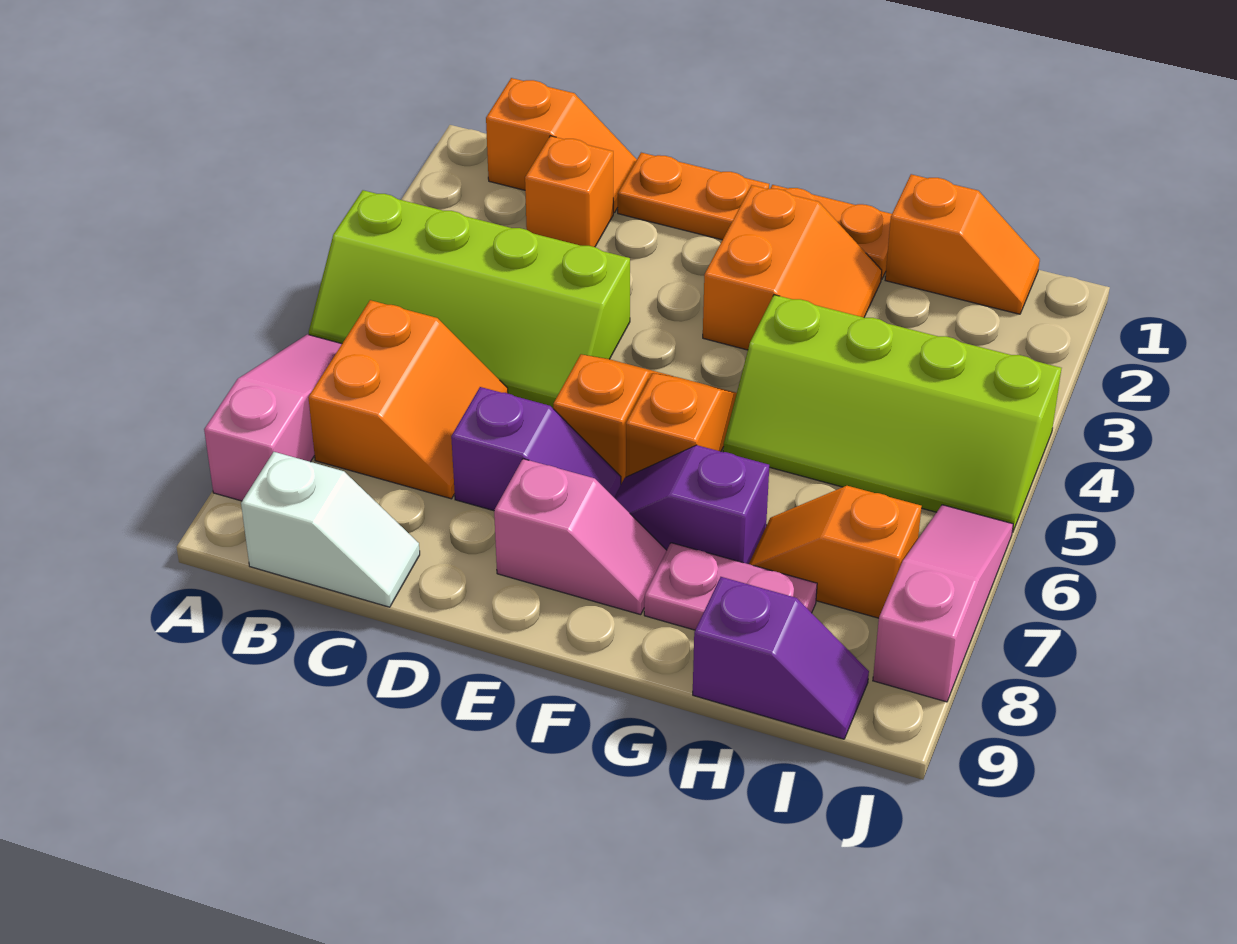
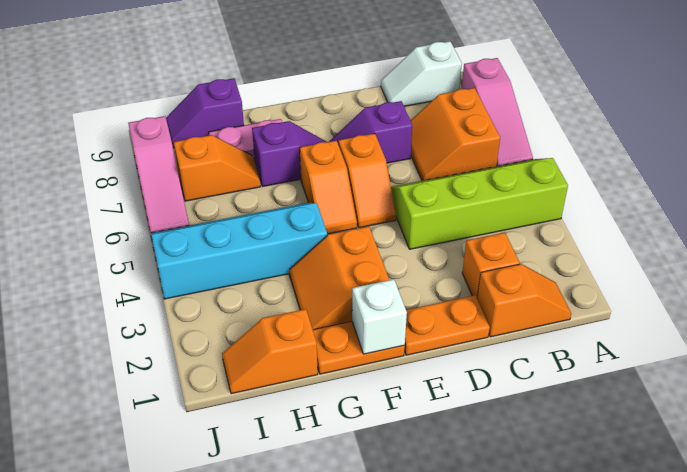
orange 1x2 slope [486,78,637,213] -> orange 1x2 slope turned to [477,264,571,337]
pink 1x2 slope [494,459,667,615] -> none
none -> white 1x1 brick [352,279,407,354]
lime 2x4 slope [723,295,1061,533] -> cyan 2x4 slope [151,203,327,299]

